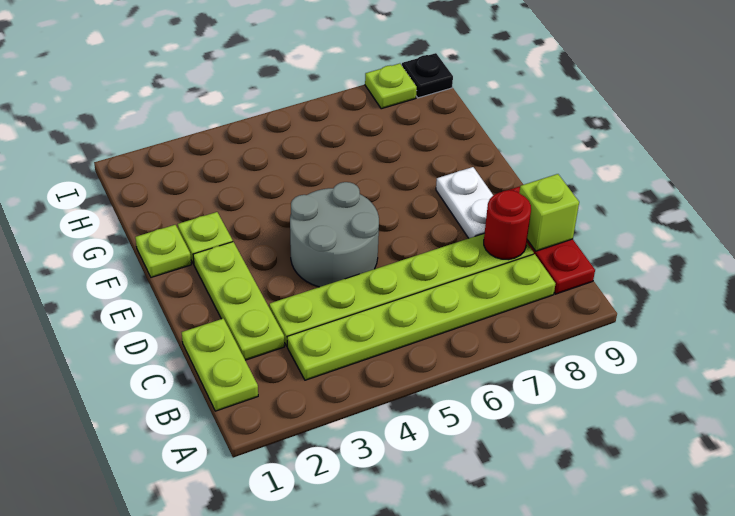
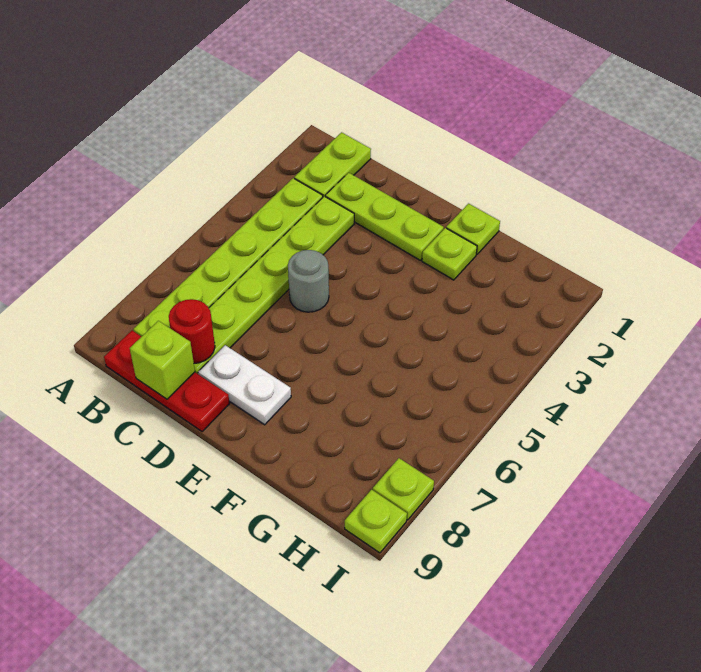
lime 1x2 plate [182,318,258,411] -> lime 1x2 plate turned to [294,132,371,197]
grey 2x2 round brick [290,182,379,287] -> grey 1x1 round brick [288,250,329,312]
black 1x1 plate [402,53,453,98] -> lime 1x1 plate [345,490,407,553]

